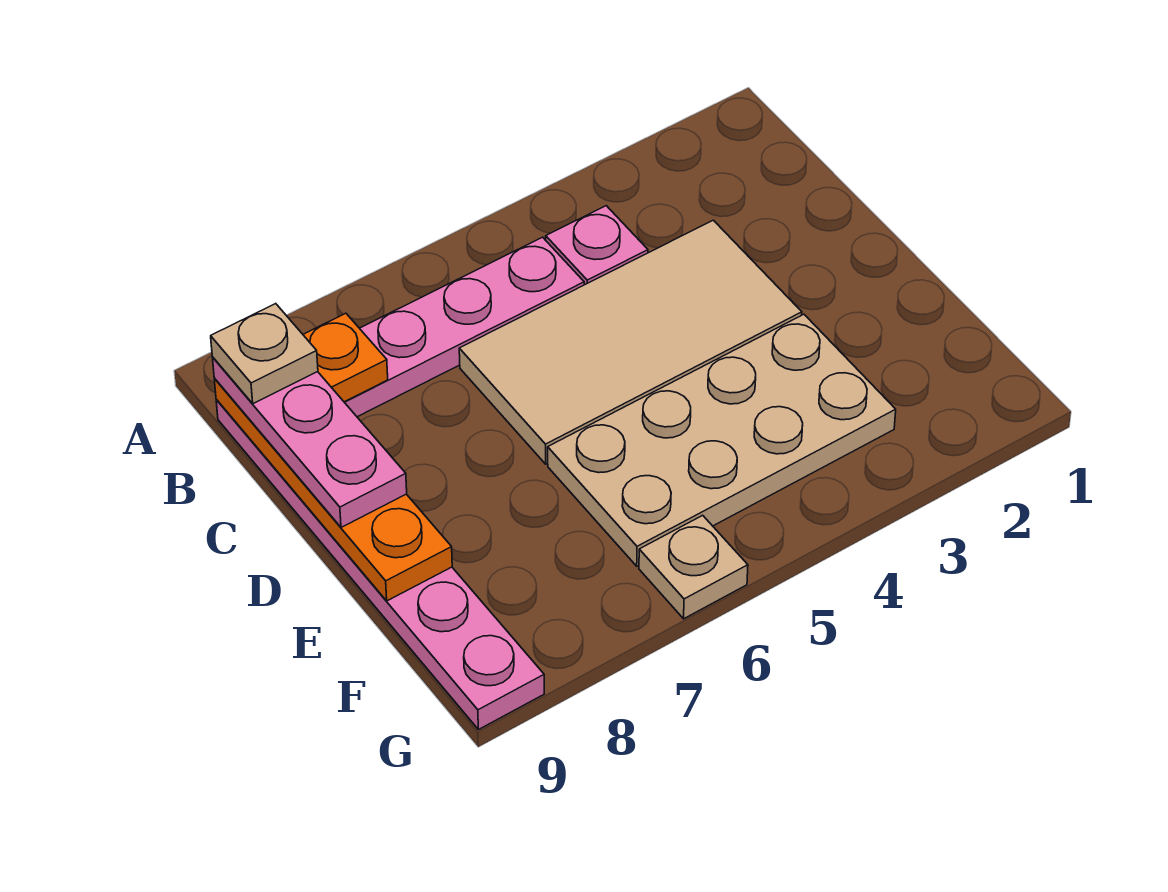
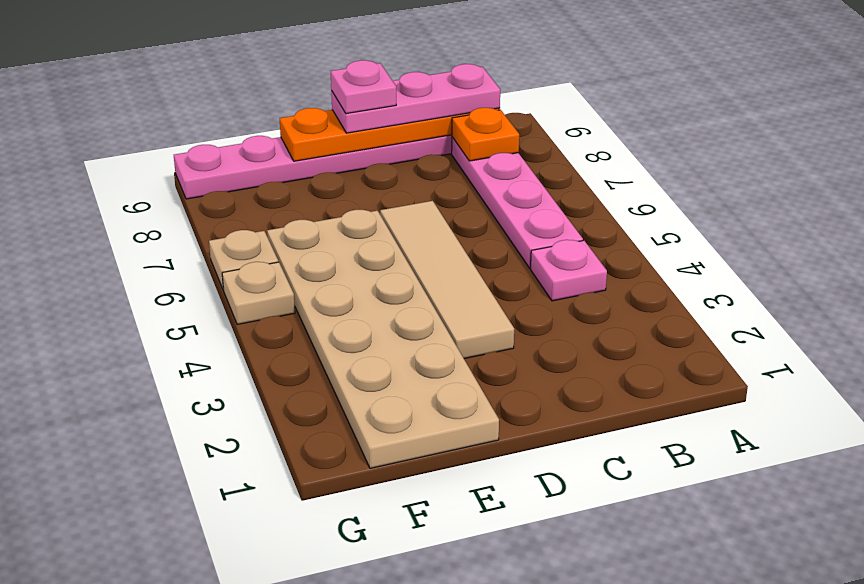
tan 1x1 plate [211,304,318,404] -> tan 1x1 plate moved to [222,262,295,324]
tan 2x4 tile [459,220,802,464] -> tan 1x4 tile [380,201,514,359]
none -> pink 1x1 plate [331,60,396,114]
tan 2x4 plate [548,314,896,566] -> tan 2x6 plate [267,210,499,468]

